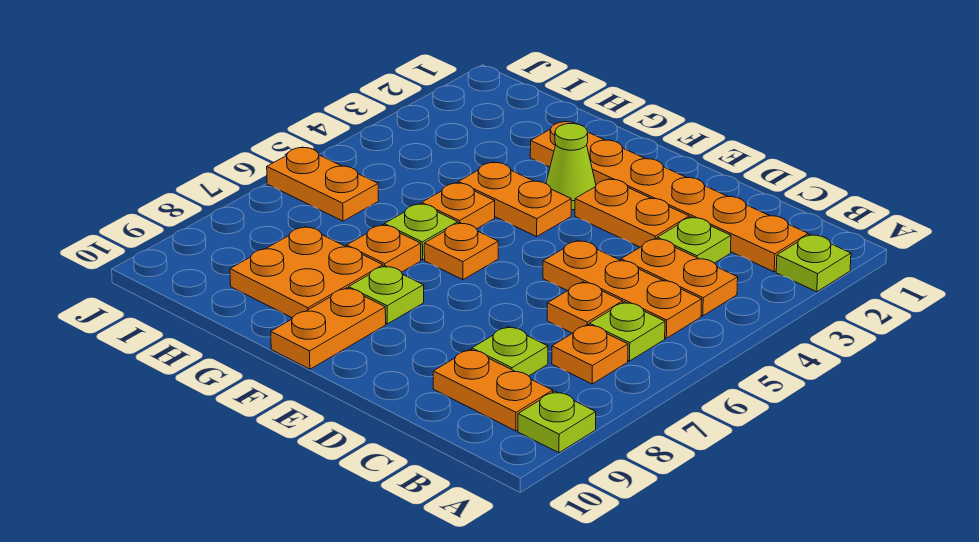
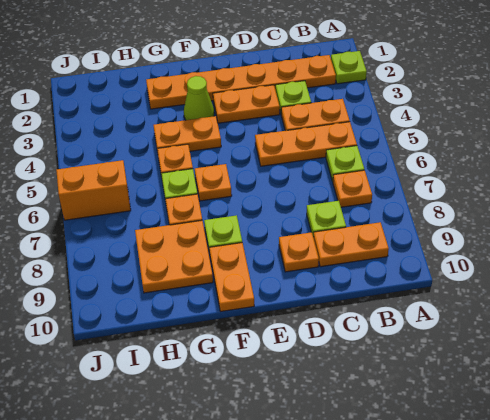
lime 1x1 plate [518,391,596,453] -> none
orange 1x1 plate [547,282,623,333] -> orange 1x1 plate moved to [279,232,319,272]
orange 1x2 plate [267,147,379,221] -> orange 1x2 brick [56,160,131,220]

